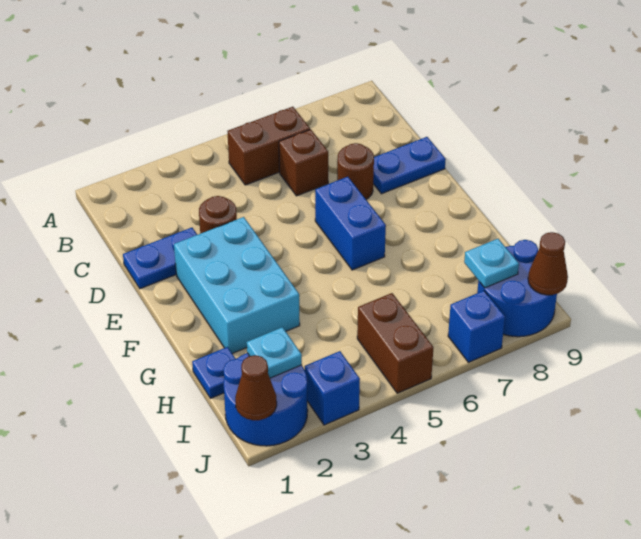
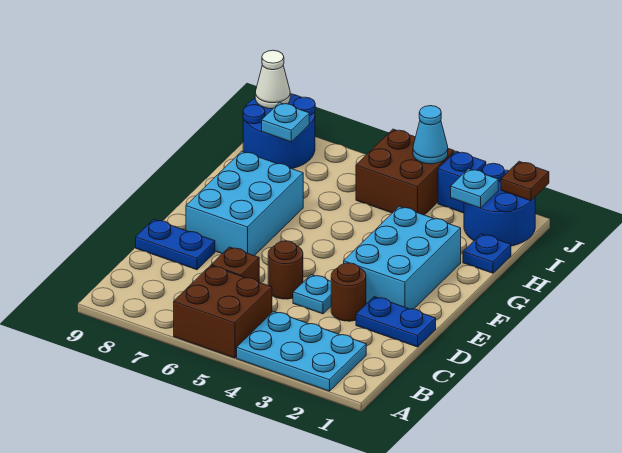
none -> cyan 2x3 plate [237,311,366,391]
brown 1x2 brick [227,107,310,185] -> brown 2x2 brick [174,266,272,358]
none -> cyan 1x1 plate [293,275,331,314]
brown 1x1 round brick [337,143,374,199] -> brown 1x1 round brick moved to [268,241,303,299]
blue 1x2 brick [315,177,386,270] -> none
none -> cyan 2x3 brick [186,151,303,256]
brown 1x2 brick [357,293,433,393] -> brown 2x2 brick [356,129,454,215]
brown 1x1 cone [235,355,277,420] -> brown 1x1 plate [501,161,549,201]
none -> cyan 1x1 cone [413,106,448,164]
blue 1x1 brick [448,291,505,362] -> none
brown 1x1 cone [528,232,568,295] -> white 1x1 cone [255,50,290,109]

